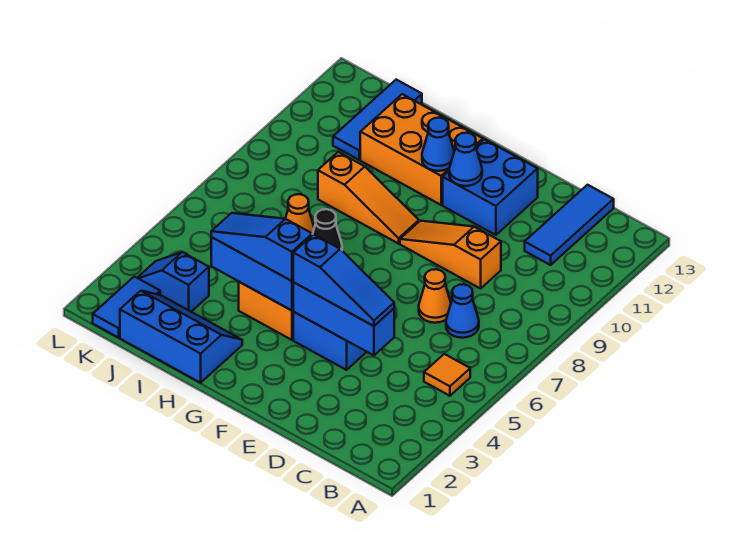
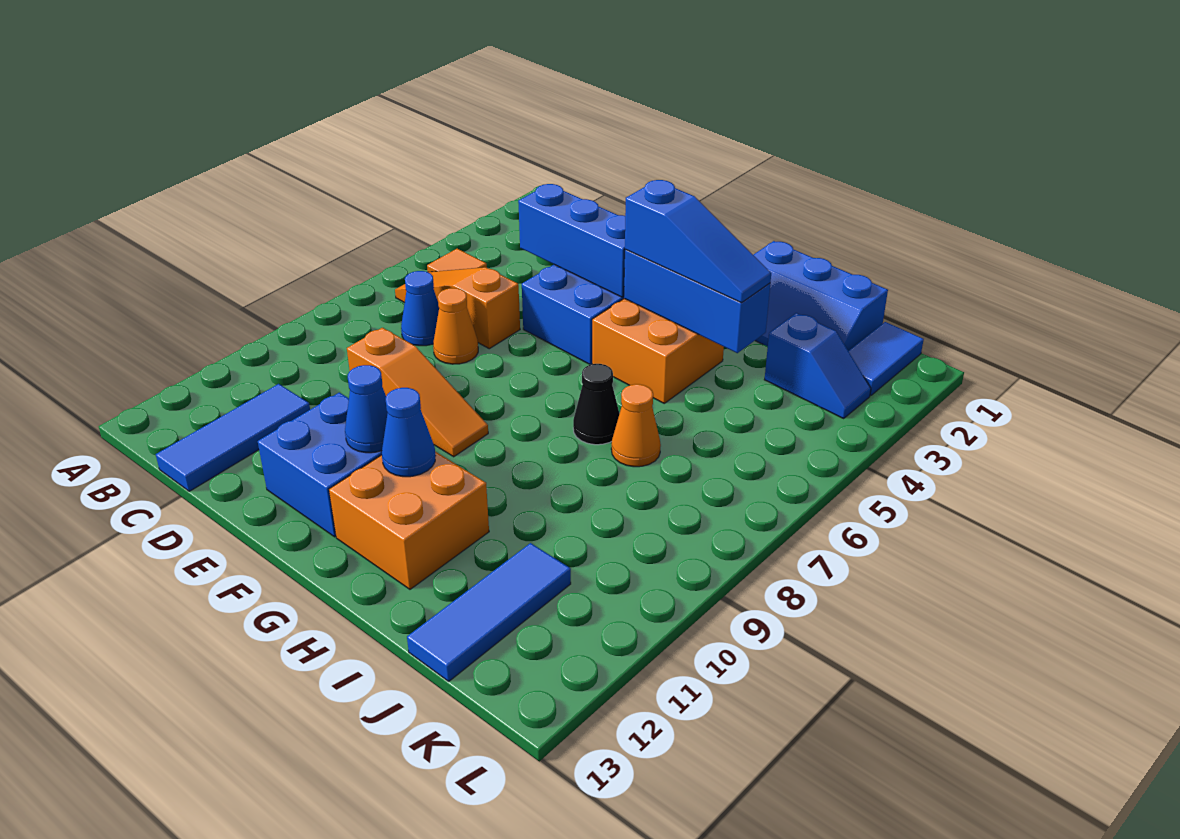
blue 1x3 slope [293,234,394,326] -> none
orange 1x3 slope [318,152,419,244] -> orange 1x3 slope moved to [395,267,520,349]
orange 2x3 brick [360,94,483,205] -> orange 2x2 brick [329,452,489,589]

